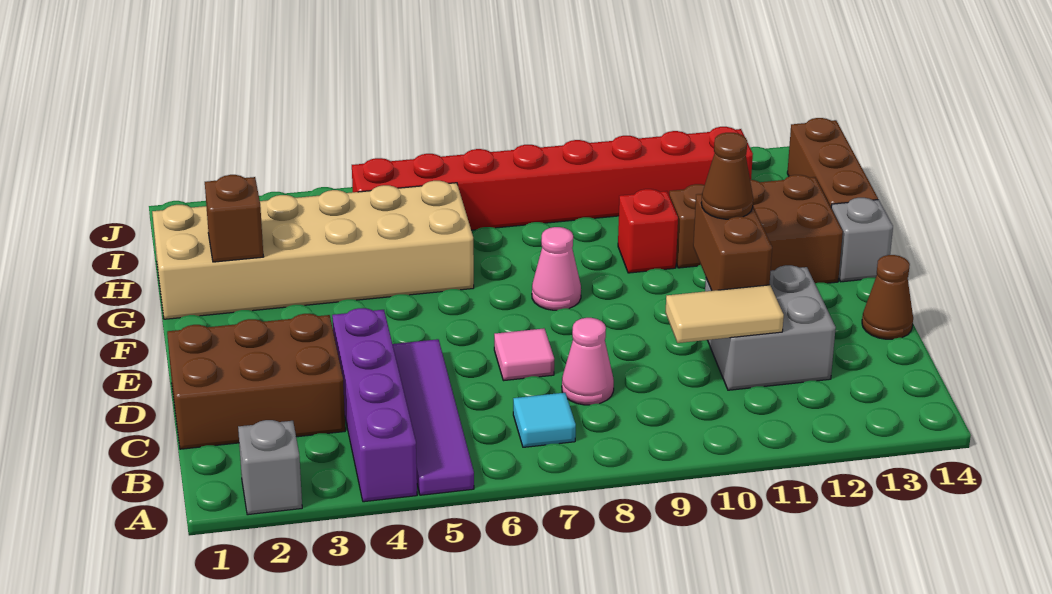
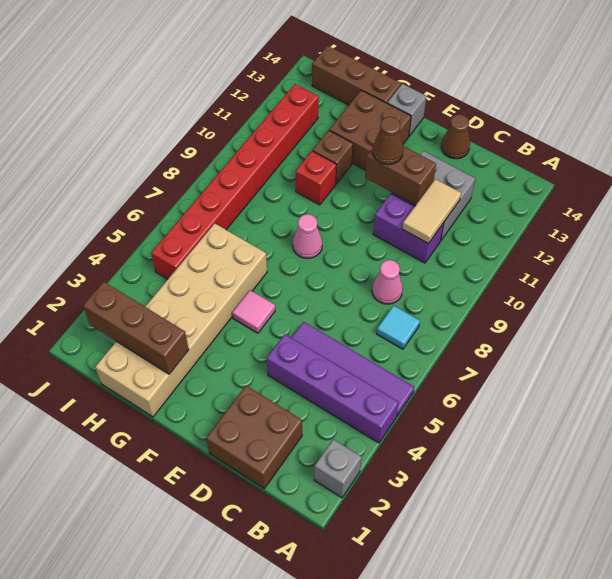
brown 2x3 brick [167,314,345,449] -> brown 2x2 brick [206,386,302,488]
none -> purple 1x2 brick [373,194,444,263]
pink 1x1 tile [494,328,554,381] -> pink 1x1 tile moved to [232,290,275,333]
brown 1x1 brick [205,175,264,262] -> brown 1x3 brick [83,282,189,374]

